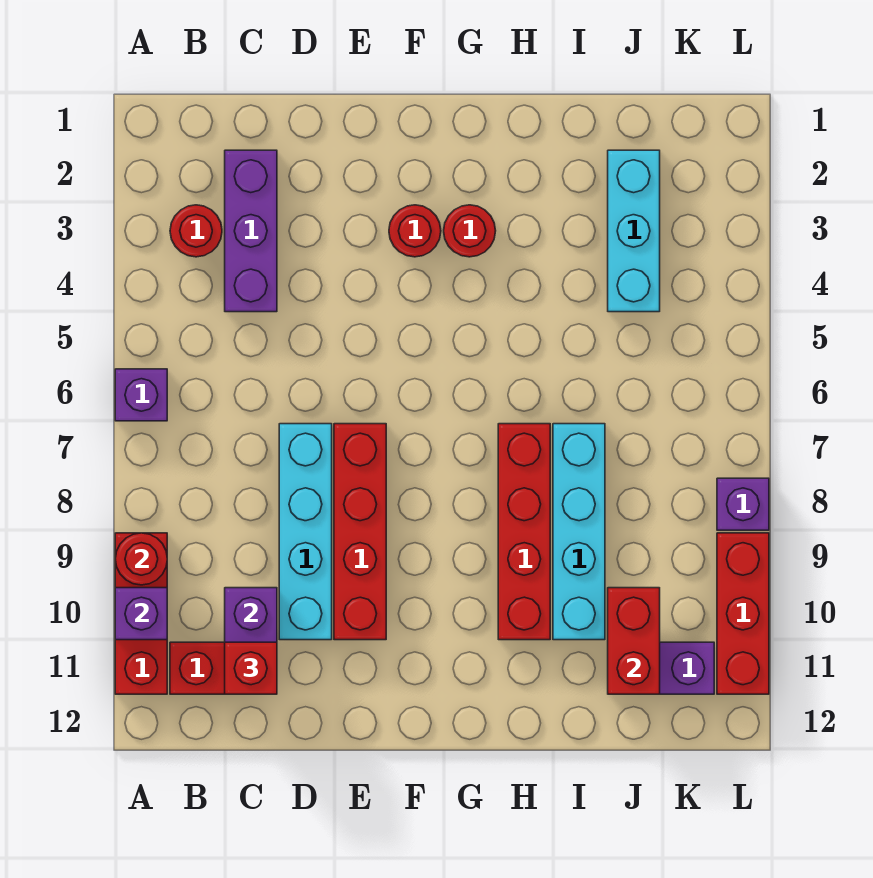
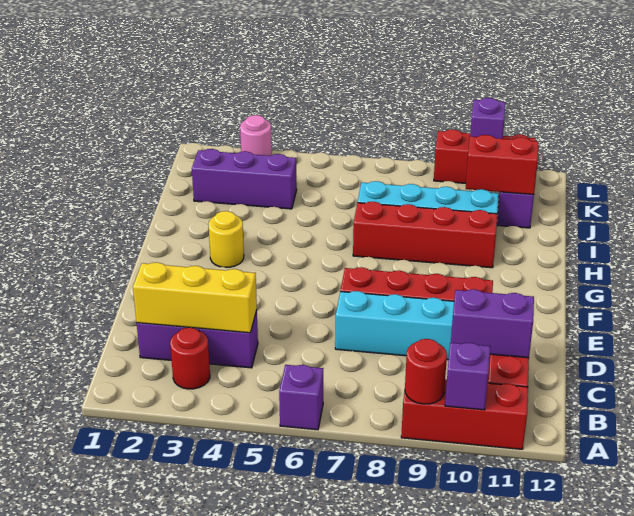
none -> yellow 1x3 brick [133,262,257,333]
red 1x1 brick [225,642,277,694] -> none
red 1x1 round brick [389,205,441,257] -> none
red 1x1 round brick [444,205,496,257] -> yellow 1x1 round brick [209,211,244,267]
cyan 1x3 brick [608,150,660,312] -> purple 1x3 brick [192,149,297,209]
none -> pink 1x1 round brick [240,115,272,156]
purple 1x1 brick [717,478,769,530] -> purple 1x1 brick moved to [470,98,506,139]

